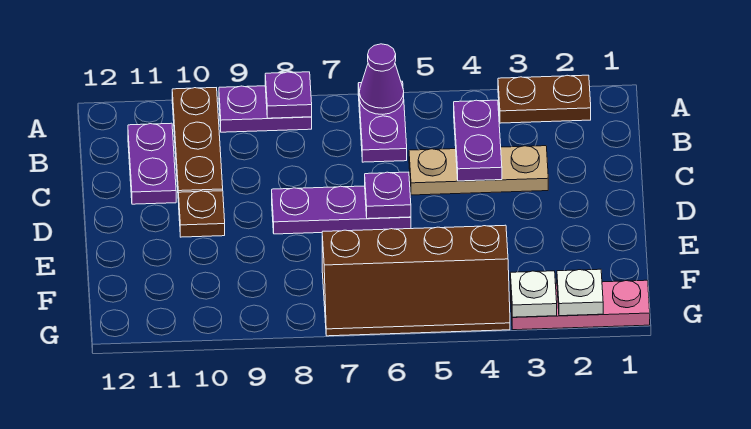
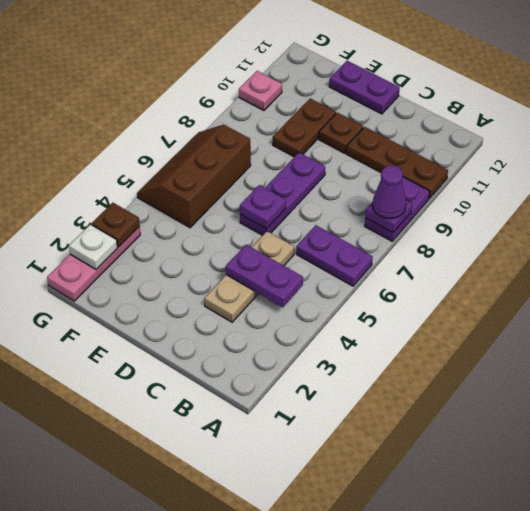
brown 1x2 plate [498,75,591,123] -> brown 1x2 plate moved to [273,98,336,157]
purple 1x1 cone [359,44,404,114] -> purple 1x1 cone moved to [372,166,406,219]
purple 1x2 plate [128,123,176,204] -> purple 1x2 plate moved to [329,61,400,114]
brown 2x4 slope [322,225,510,336] -> brown 2x3 slope [137,125,251,228]
white 1x1 plate [510,271,557,317] -> brown 1x1 plate [92,203,140,247]
none -> pink 1x1 plate [239,71,282,111]

